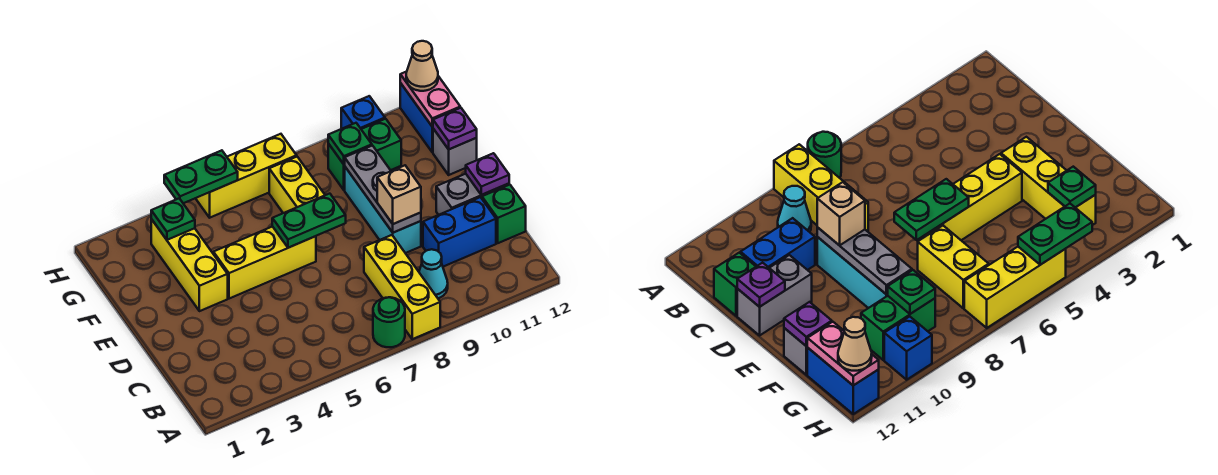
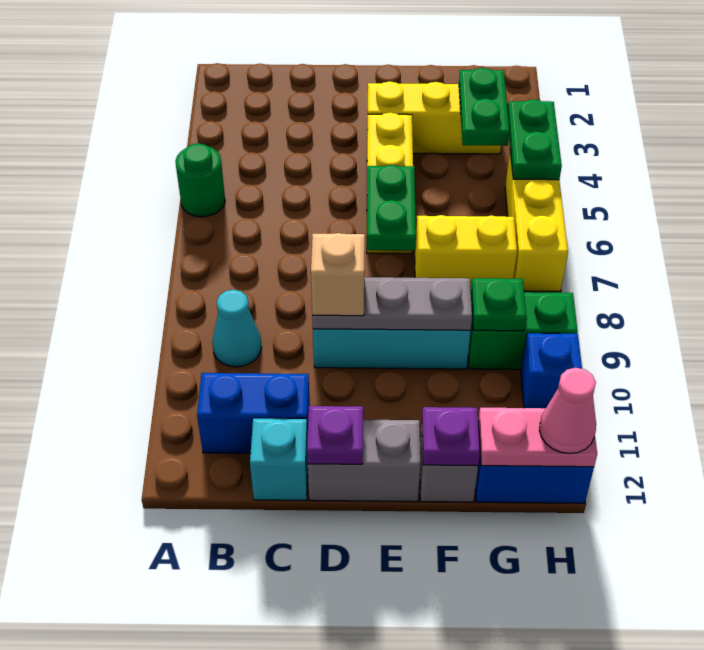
green 1x1 round brick [373,297,405,347] -> green 1x1 round brick moved to [175,143,225,217]
yellow 1x3 brick [364,235,440,339] -> none
blue 1x2 brick [423,197,496,267] -> blue 1x2 brick turned to [197,373,310,453]
green 1x1 brick [482,185,526,243] -> cyan 1x1 brick [250,419,308,500]
grey 1x2 brick [436,174,509,215] -> grey 1x2 brick turned to [308,420,420,502]
green 1x1 plate [151,198,195,240] -> green 1x2 plate [459,68,509,146]
green 1x2 brick [328,119,401,190] -> green 1x2 brick turned to [468,292,578,370]
tan 1x1 cone [406,41,438,91] -> pink 1x1 cone [540,368,596,454]

